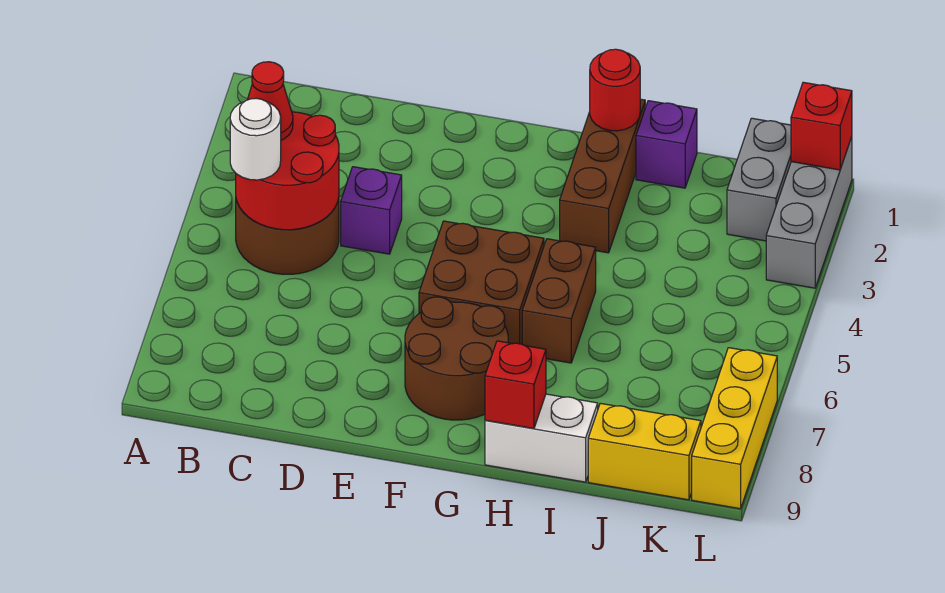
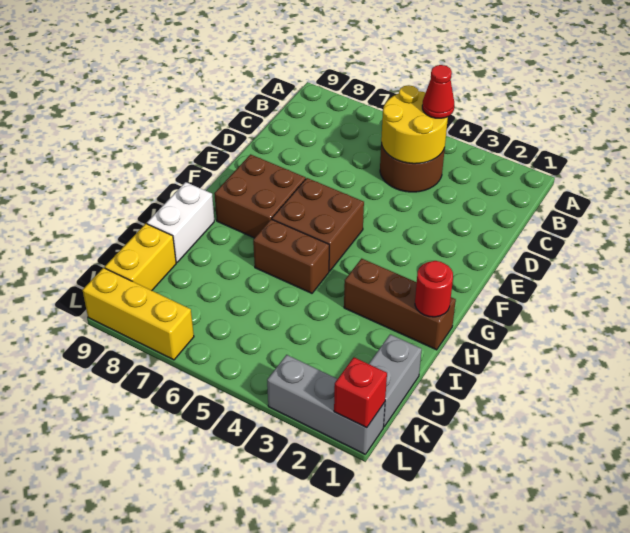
red 2x2 round brick [236,112,339,230] -> yellow 2x2 round brick [381,85,448,164]
white 1x1 round brick [230,98,281,180] -> none
purple 1x1 brick [341,167,402,254] -> none
brown 2x2 round brick [405,297,508,420] -> brown 2x2 brick [214,154,306,238]
red 1x1 brick [485,341,546,428] -> none
purple 1x1 brick [636,101,697,188] -> none
grey 1x2 brick [727,118,791,241] -> grey 1x2 brick turned to [369,334,422,427]

